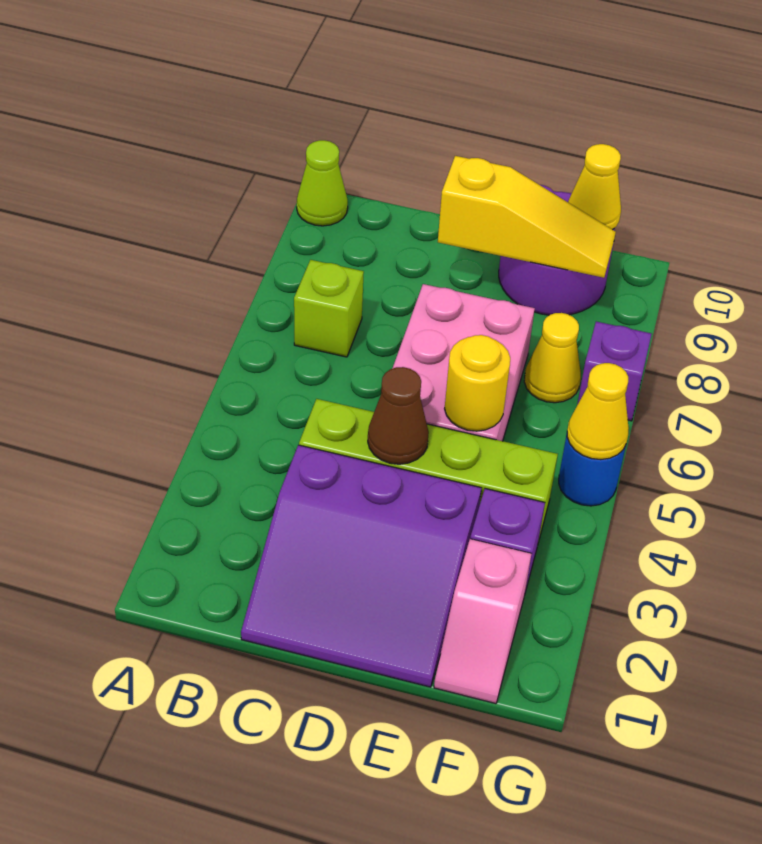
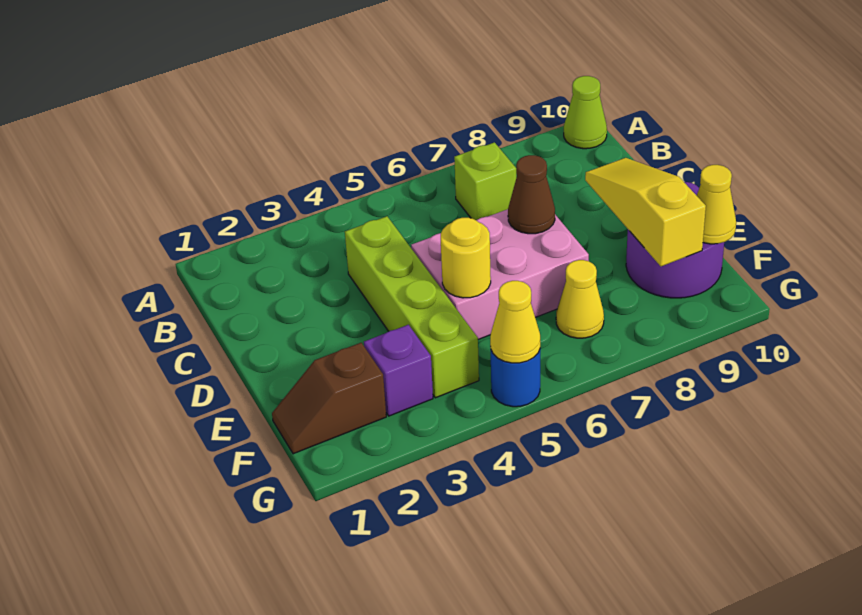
purple 3x3 slope [241,445,481,687] -> none
brown 1x1 cone [368,367,429,464] -> brown 1x1 cone moved to [508,155,555,234]
yellow 1x3 slope [438,156,616,278] -> yellow 1x3 slope turned to [585,158,706,266]
pink 1x2 slope [434,539,532,704] -> brown 1x2 slope [272,343,386,454]
purple 1x1 brick [577,322,652,421] -> none

